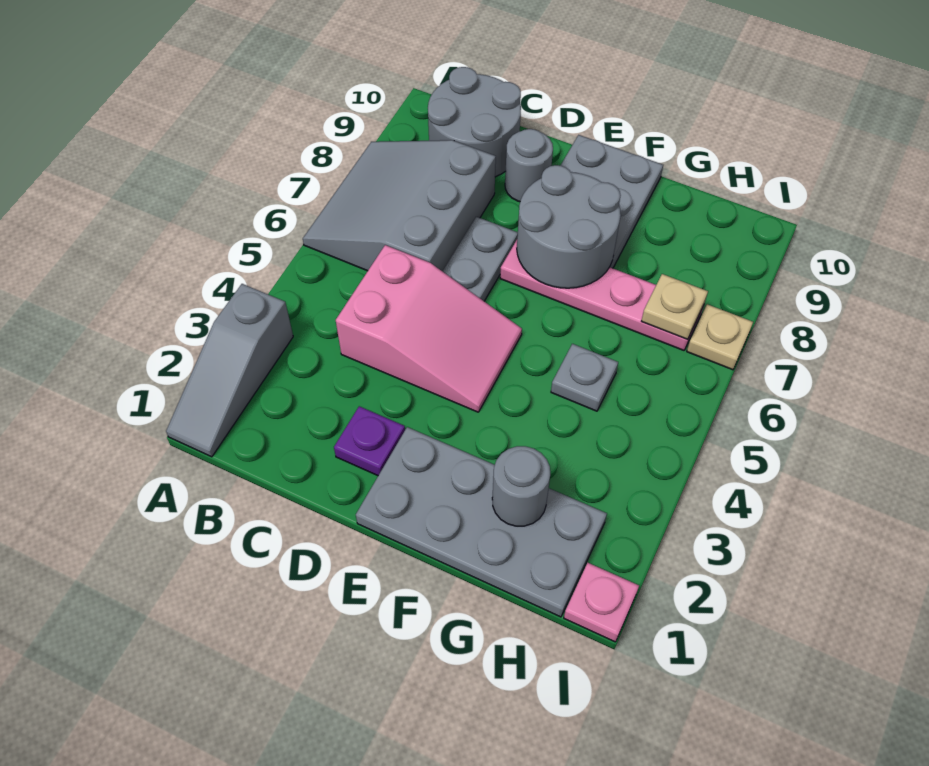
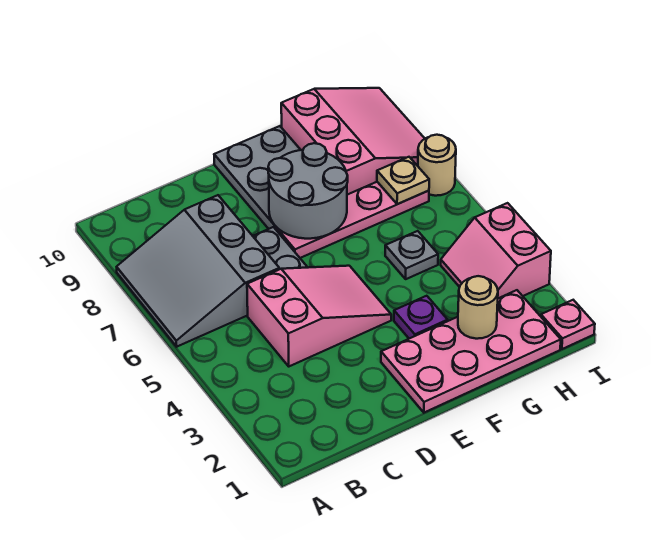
grey 1x3 slope [166,284,293,457] -> none
grey 2x2 round brick [428,67,521,177] -> none
purple 1x1 plate [334,406,405,476] -> purple 1x1 plate moved to [394,296,448,339]
grey 1x1 round brick [505,129,553,202] -> none
grey 2x4 plate [356,427,607,617] -> pink 2x4 plate [381,290,561,413]
grey 1x1 round brick [492,446,550,526] -> tan 1x1 round brick [458,276,498,339]
none -> pink 3x3 slope [281,88,425,195]
none -> pink 2x2 slope [441,203,551,298]
tan 1x1 plate [687,304,753,370] -> tan 1x1 round brick [418,135,456,196]

